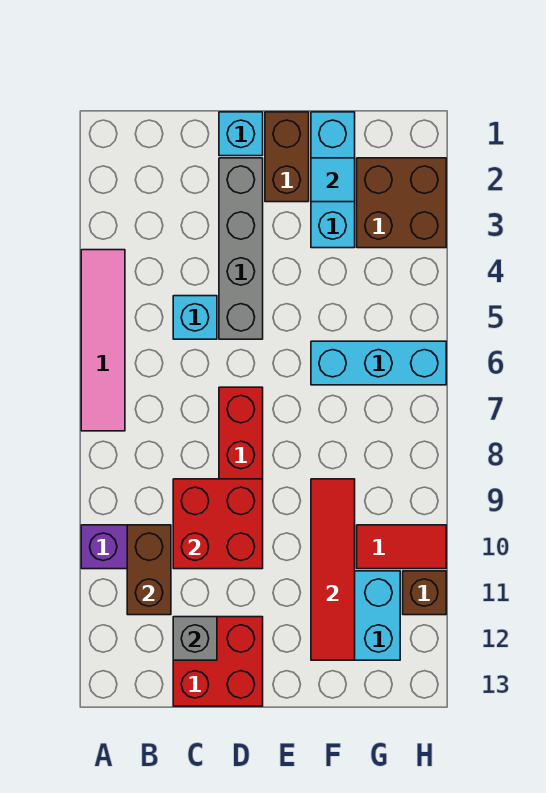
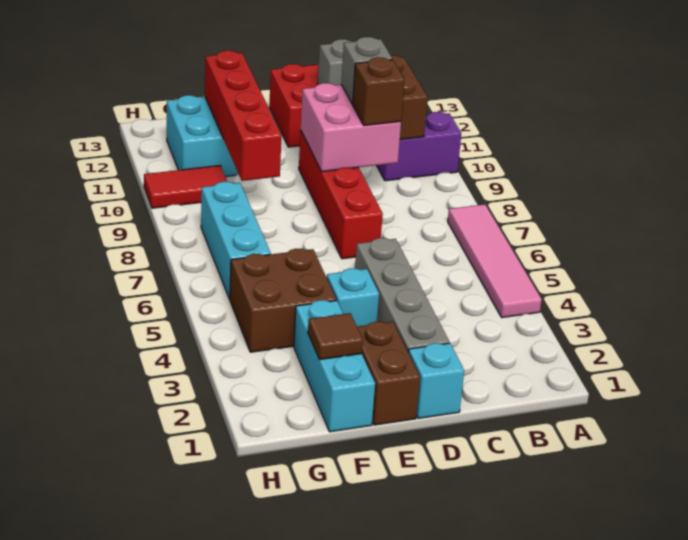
cyan 1x1 brick [173,296,217,339] -> cyan 1x1 brick moved to [327,269,379,326]
red 2x2 brick [173,479,263,569] -> pink 2x2 brick [301,83,401,172]
none -> grey 1x1 brick [341,37,392,104]
cyan 1x1 tile [311,158,355,202] -> brown 1x1 tile [308,313,363,360]
cyan 1x3 brick [311,341,446,385] -> cyan 1x3 brick turned to [201,182,271,299]
red 1x4 tile [311,479,355,660] -> red 1x4 brick [205,51,282,181]
brown 2x2 brick [357,158,446,248] -> brown 2x2 brick moved to [230,249,336,352]
brown 1x1 brick [403,571,446,615] -> brown 1x1 brick moved to [353,57,405,126]

